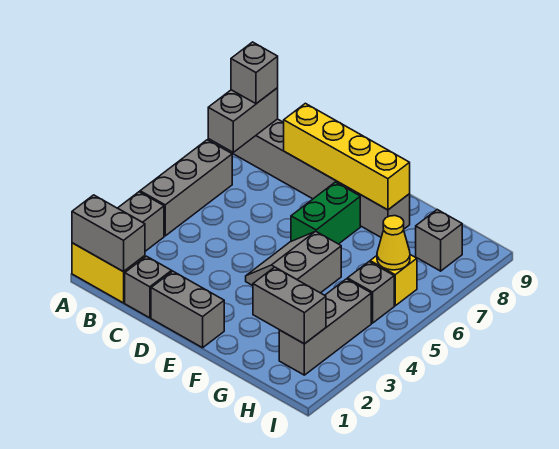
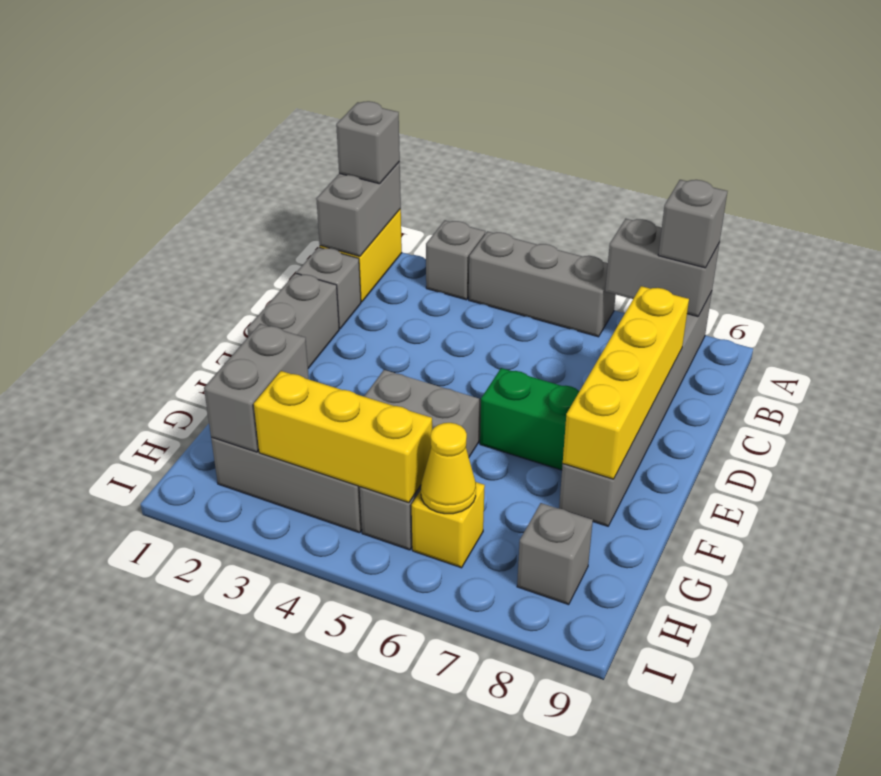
none -> grey 1x1 brick [336,101,400,184]
none -> yellow 1x3 brick [254,371,432,503]

